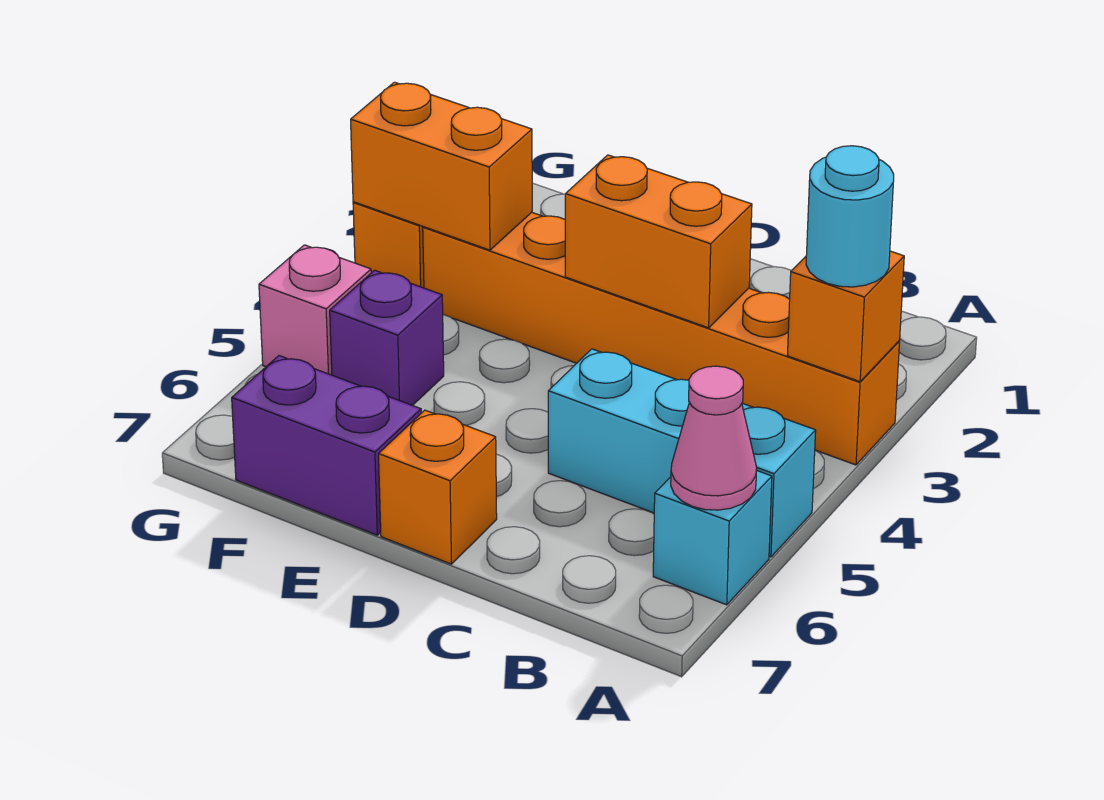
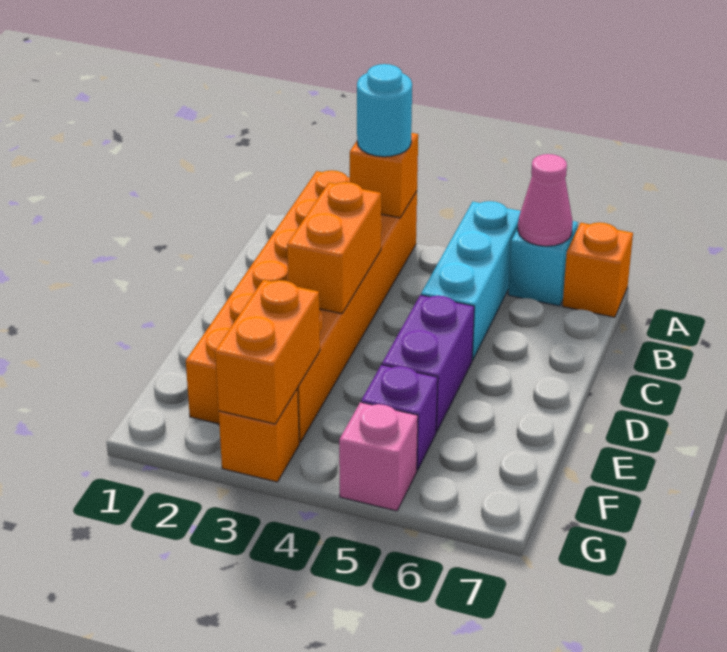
orange 1x6 brick [423,212,900,465] -> orange 2x6 brick [186,170,417,443]
orange 1x1 brick [379,410,497,564] -> orange 1x1 brick moved to [563,222,633,317]
purple 1x2 brick [232,356,421,535] -> purple 1x2 brick moved to [382,295,474,432]

